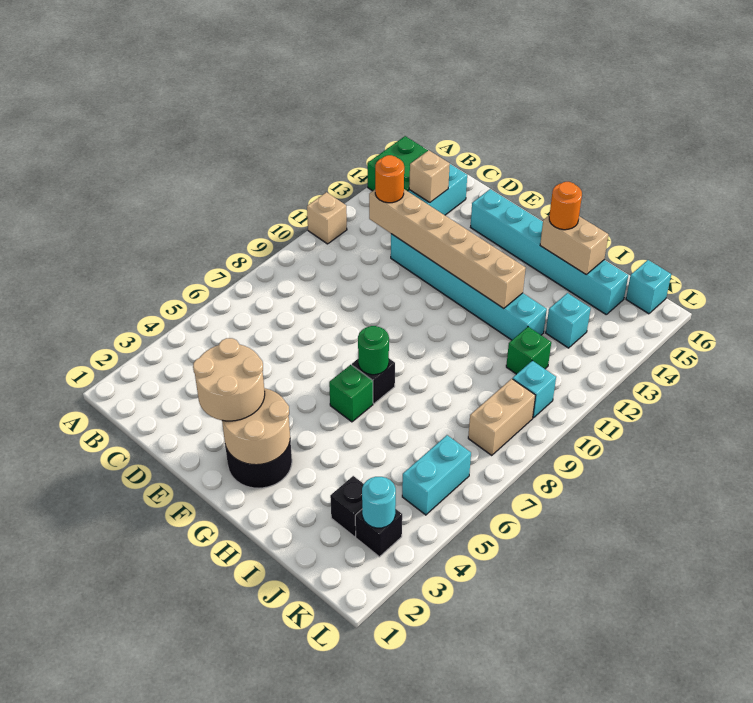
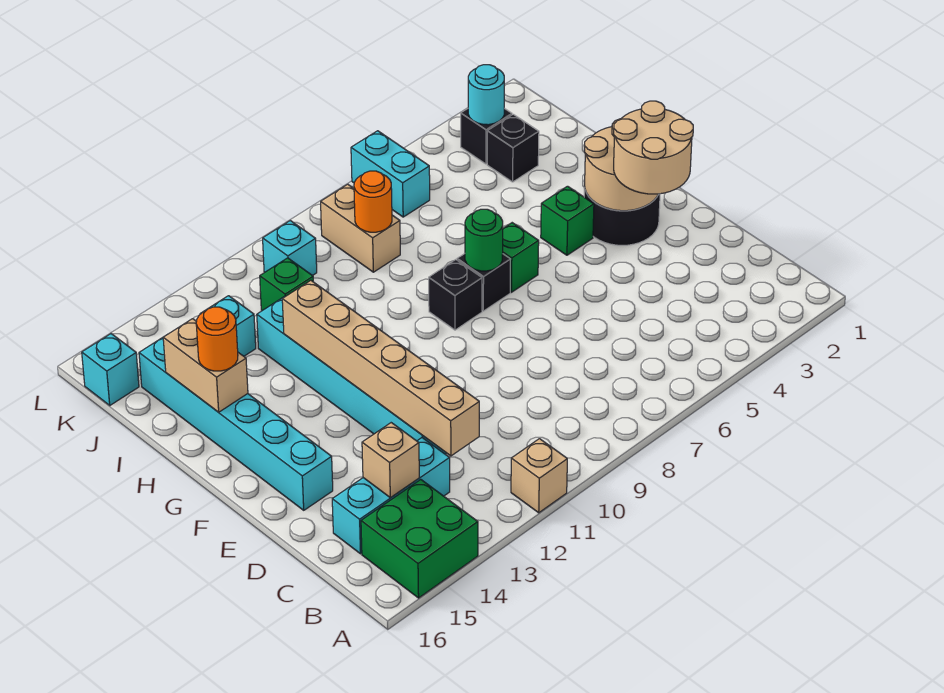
orange 1x1 round brick [375,155,404,203] -> orange 1x1 round brick moved to [354,171,392,232]
none -> green 1x1 brick [541,186,594,255]
none -> black 1x1 brick [429,260,482,330]
cyan 1x2 brick [402,435,471,515] -> cyan 1x2 brick turned to [351,131,430,217]
tan 1x2 brick [468,379,536,455] -> tan 1x2 brick turned to [321,184,400,272]

